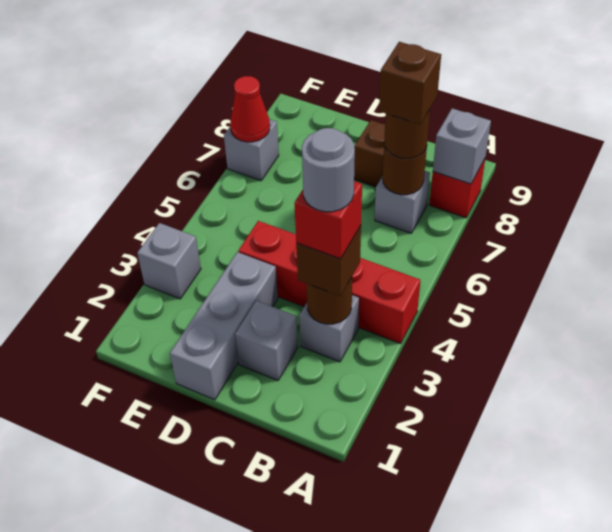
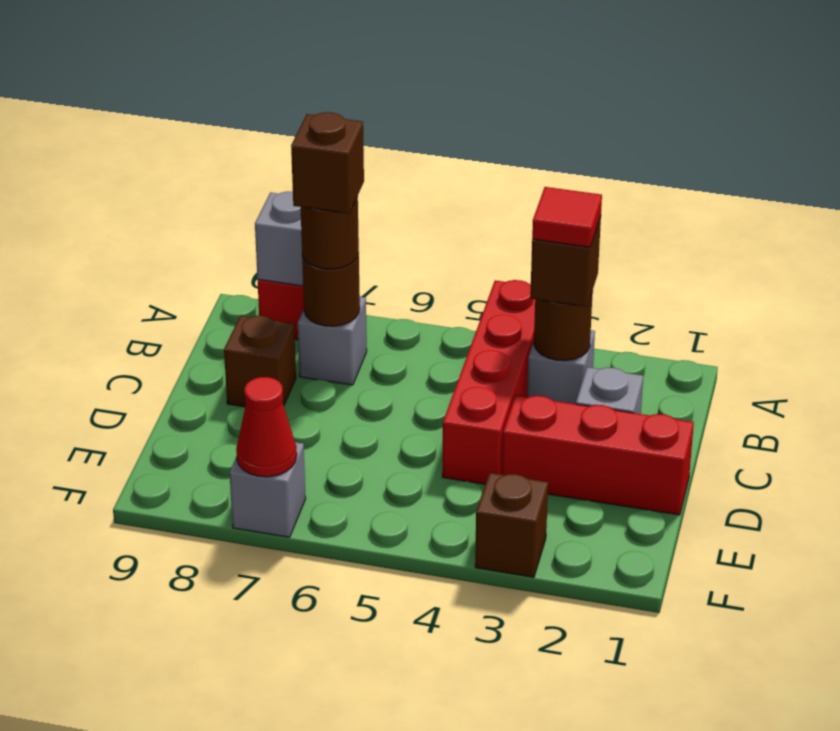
red 1x1 brick [294,181,362,259] -> red 1x1 tile [532,187,602,247]
grey 1x1 round brick [302,128,355,212] -> none
grey 1x3 brick [170,252,278,400] -> red 1x3 brick [502,395,694,515]
grey 1x1 brick [138,223,201,299] -> brown 1x1 brick [475,473,548,577]

